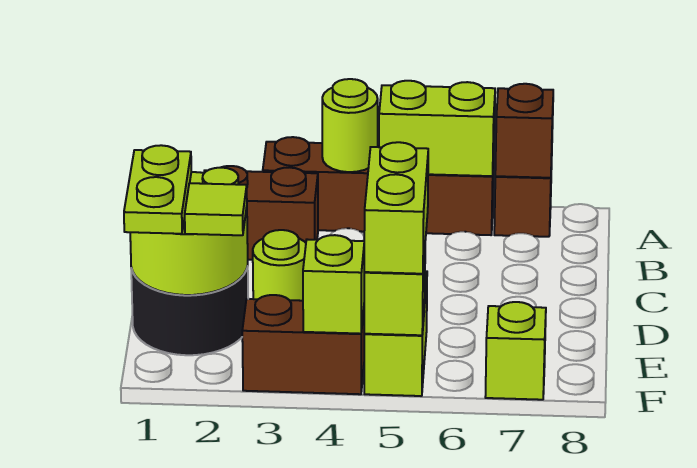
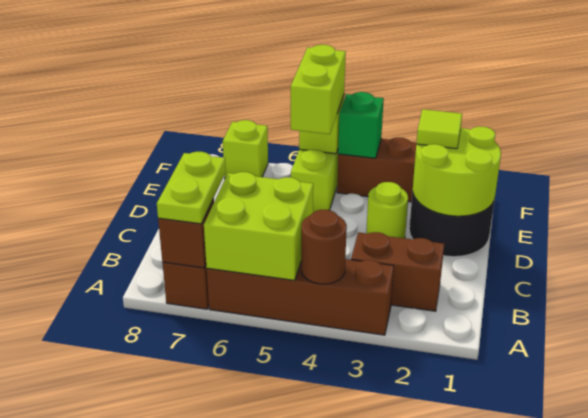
lime 1x1 round brick [322,79,378,172] -> brown 1x1 round brick [301,210,347,284]
lime 1x2 brick [379,81,495,176] -> lime 2x2 brick [204,172,313,280]
lime 1x2 plate [124,145,191,234] -> lime 1x2 plate moved to [157,152,226,224]
lime 1x1 brick [303,235,364,334] -> green 1x1 brick [338,92,384,158]

